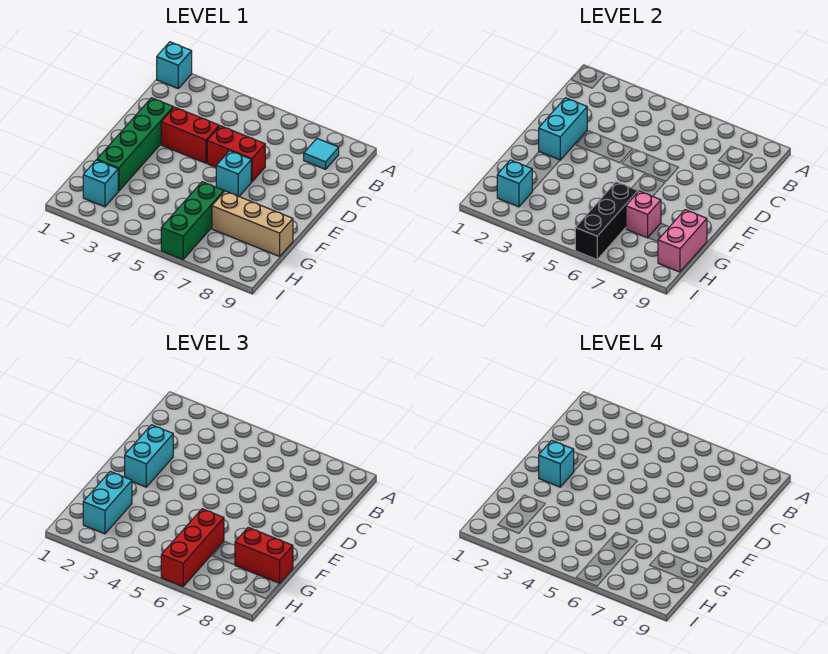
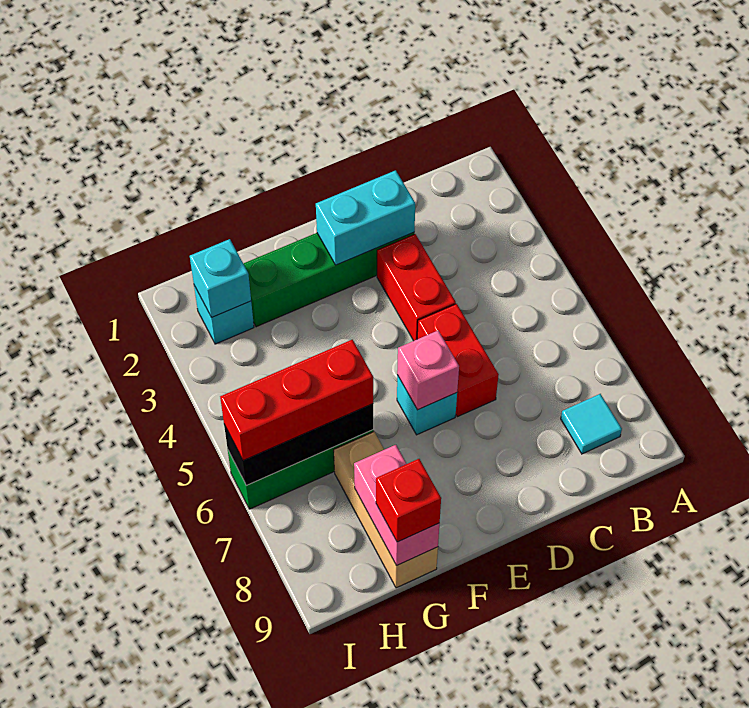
cyan 1x1 brick [157,42,192,88] -> none
cyan 1x2 brick [125,425,173,487] -> none
cyan 1x1 brick [539,440,574,487] -> none
cyan 1x2 brick [83,471,132,534] -> none
pink 1x1 brick [626,191,661,238] -> pink 1x1 brick moved to [397,331,459,410]
red 1x2 brick [235,527,293,584] -> red 1x1 brick [376,459,441,542]
pink 1x2 brick [658,210,707,272] -> pink 1x2 brick turned to [354,445,440,566]

